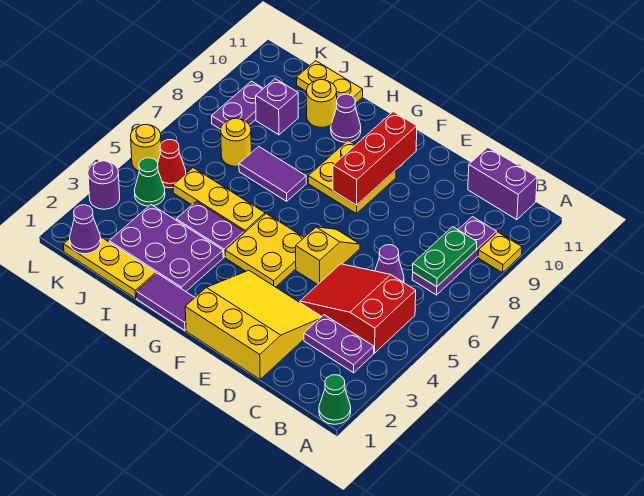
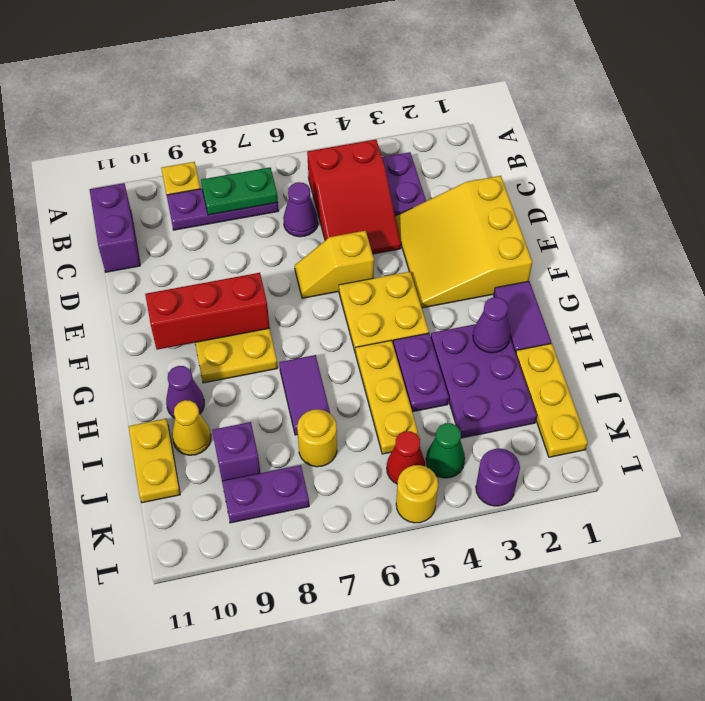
green 1x1 cone [319,375,351,424] -> none
yellow 1x1 round brick [307,80,337,127] -> yellow 1x1 cone [172,400,211,455]
purple 1x1 cone [70,205,101,254] -> purple 1x1 cone moved to [473,297,510,353]

